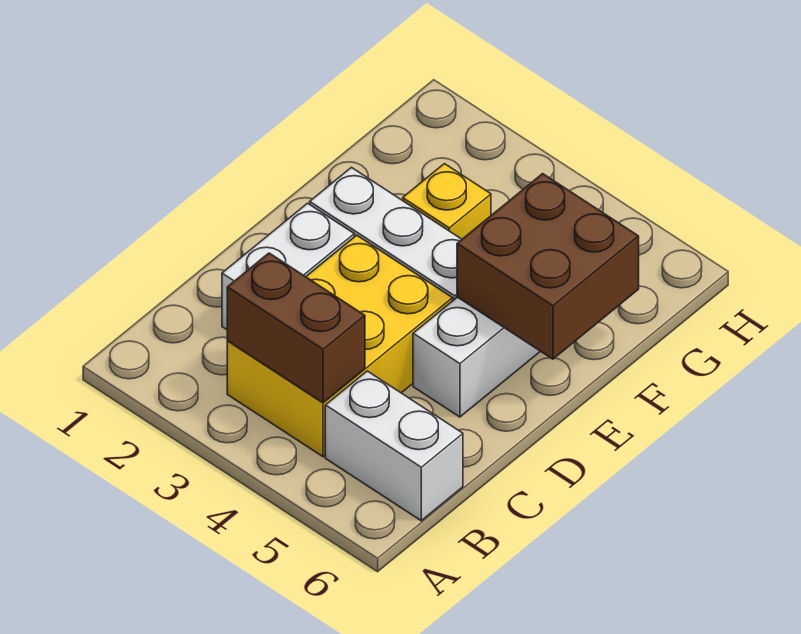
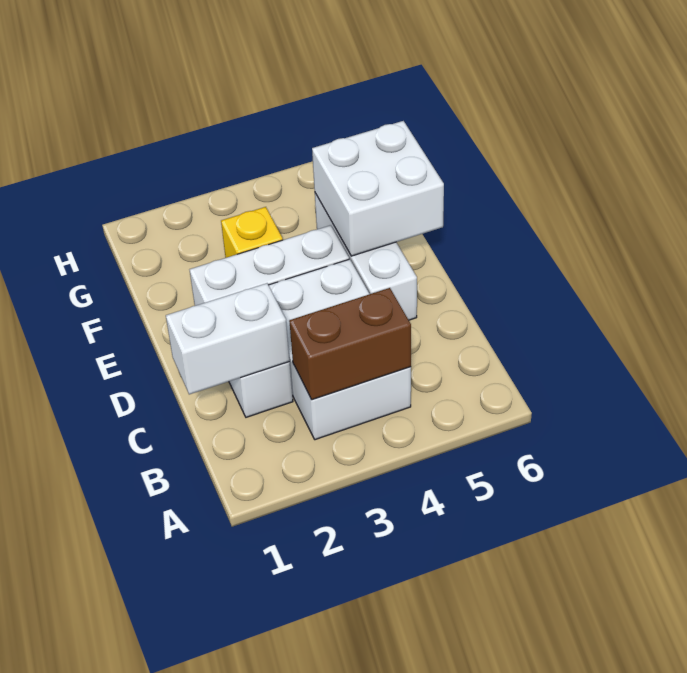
yellow 2x3 brick [227,235,453,457] -> white 2x3 brick [269,259,411,440]
white 1x2 brick [325,371,463,521] -> white 1x2 brick moved to [166,283,289,394]
brown 2x2 brick [457,174,639,359] -> white 2x2 brick [312,121,444,256]

